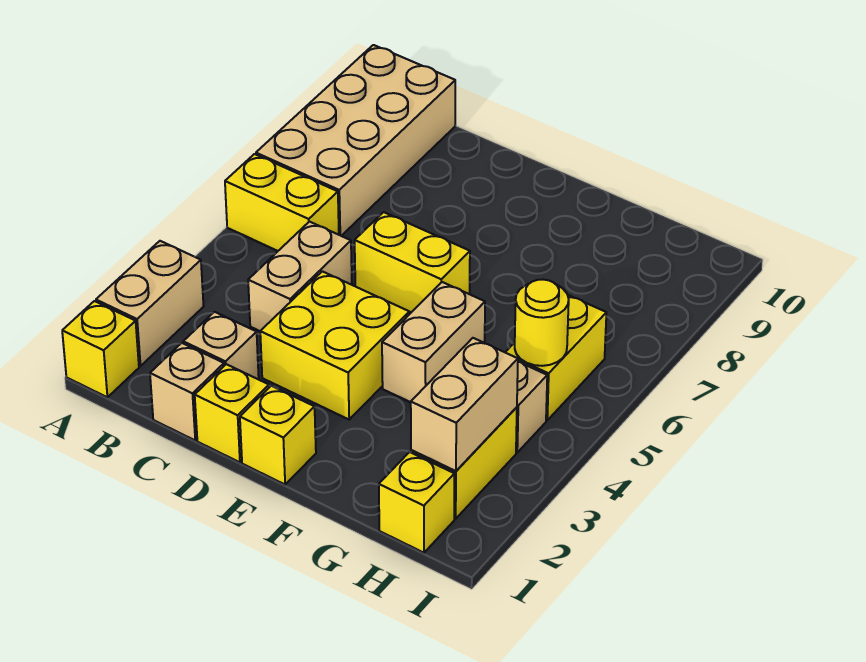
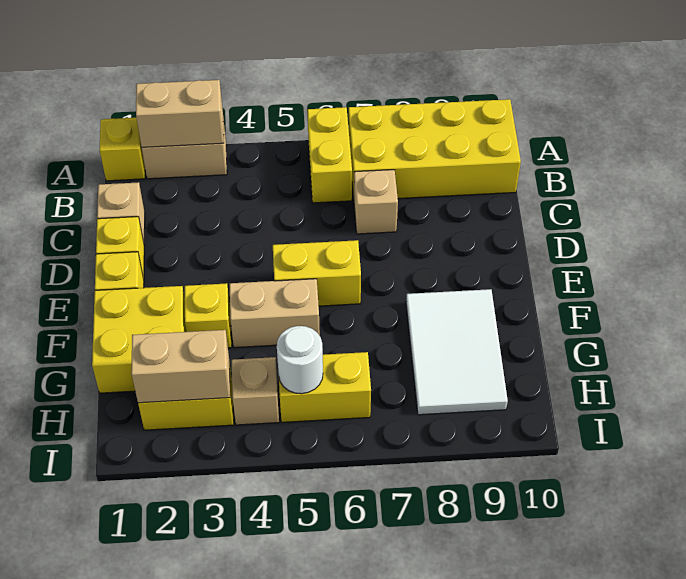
tan 2x4 brick [256,45,455,236] -> yellow 2x4 brick [349,99,521,198]
tan 1x1 brick [183,312,259,379] -> tan 1x1 brick moved to [354,170,398,234]
tan 1x2 brick [248,222,352,331] -> tan 1x2 brick moved to [136,80,224,147]
yellow 2x2 brick [260,271,409,419] -> yellow 2x2 brick moved to [92,286,186,393]
yellow 1x2 brick [355,212,470,312] -> yellow 1x2 brick turned to [273,240,361,306]
none -> white 2x3 tile [406,289,508,415]
yellow 1x1 brick [379,452,454,553] -> yellow 1x1 brick moved to [185,283,232,348]
yellow 1x1 round brick [515,280,569,366] -> white 1x1 round brick [277,326,323,394]

